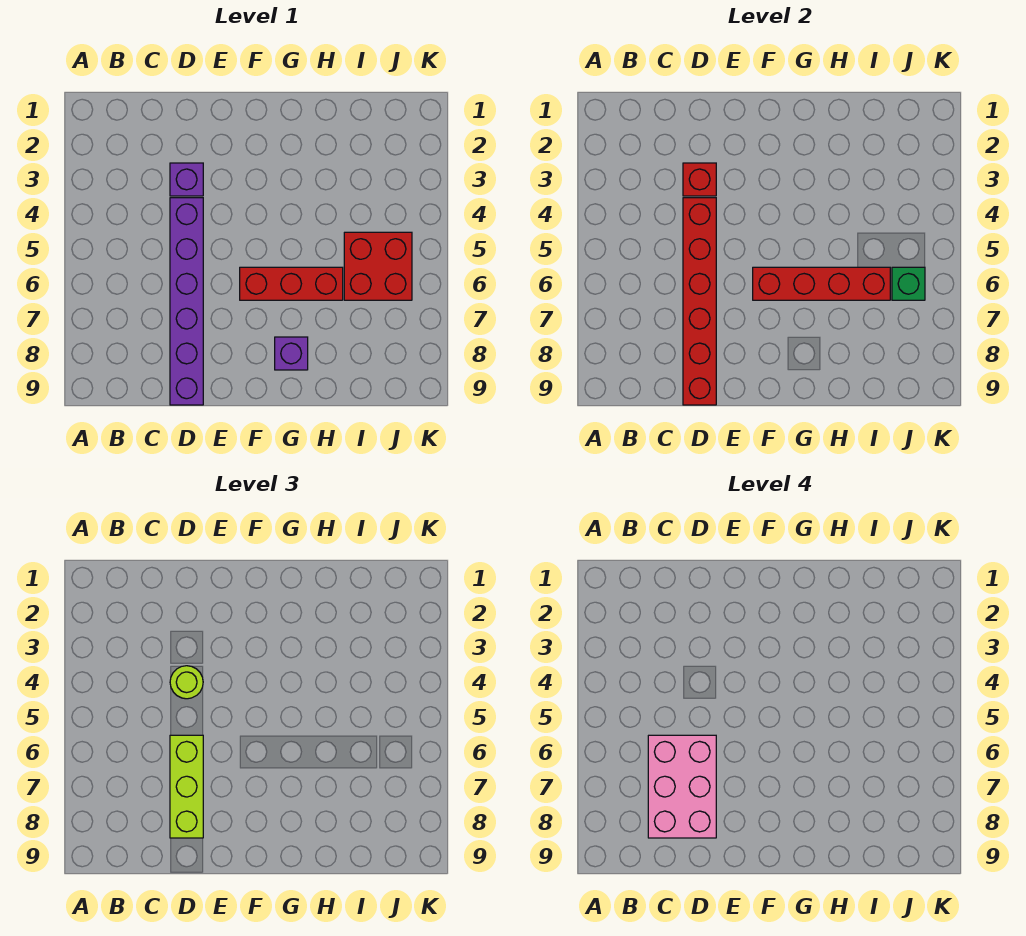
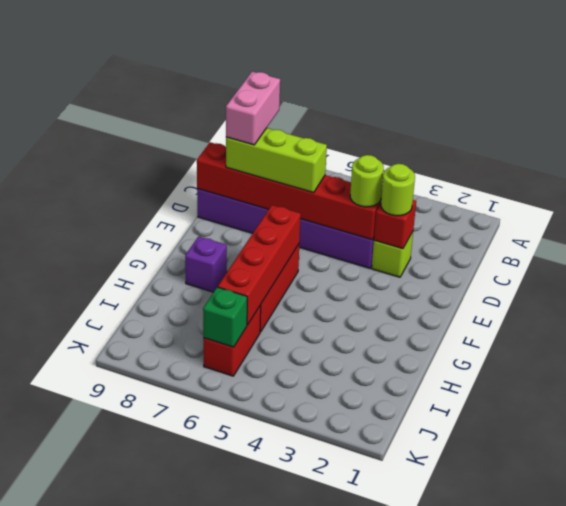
pink 2x3 brick [648,735,716,838] -> pink 1x2 brick [226,71,280,145]
purple 1x1 brick [170,163,203,196] -> lime 1x1 brick [372,232,413,277]
none -> lime 1x1 round brick [381,164,415,216]
red 2x2 brick [344,232,412,300] -> red 1x2 brick [203,305,261,376]

